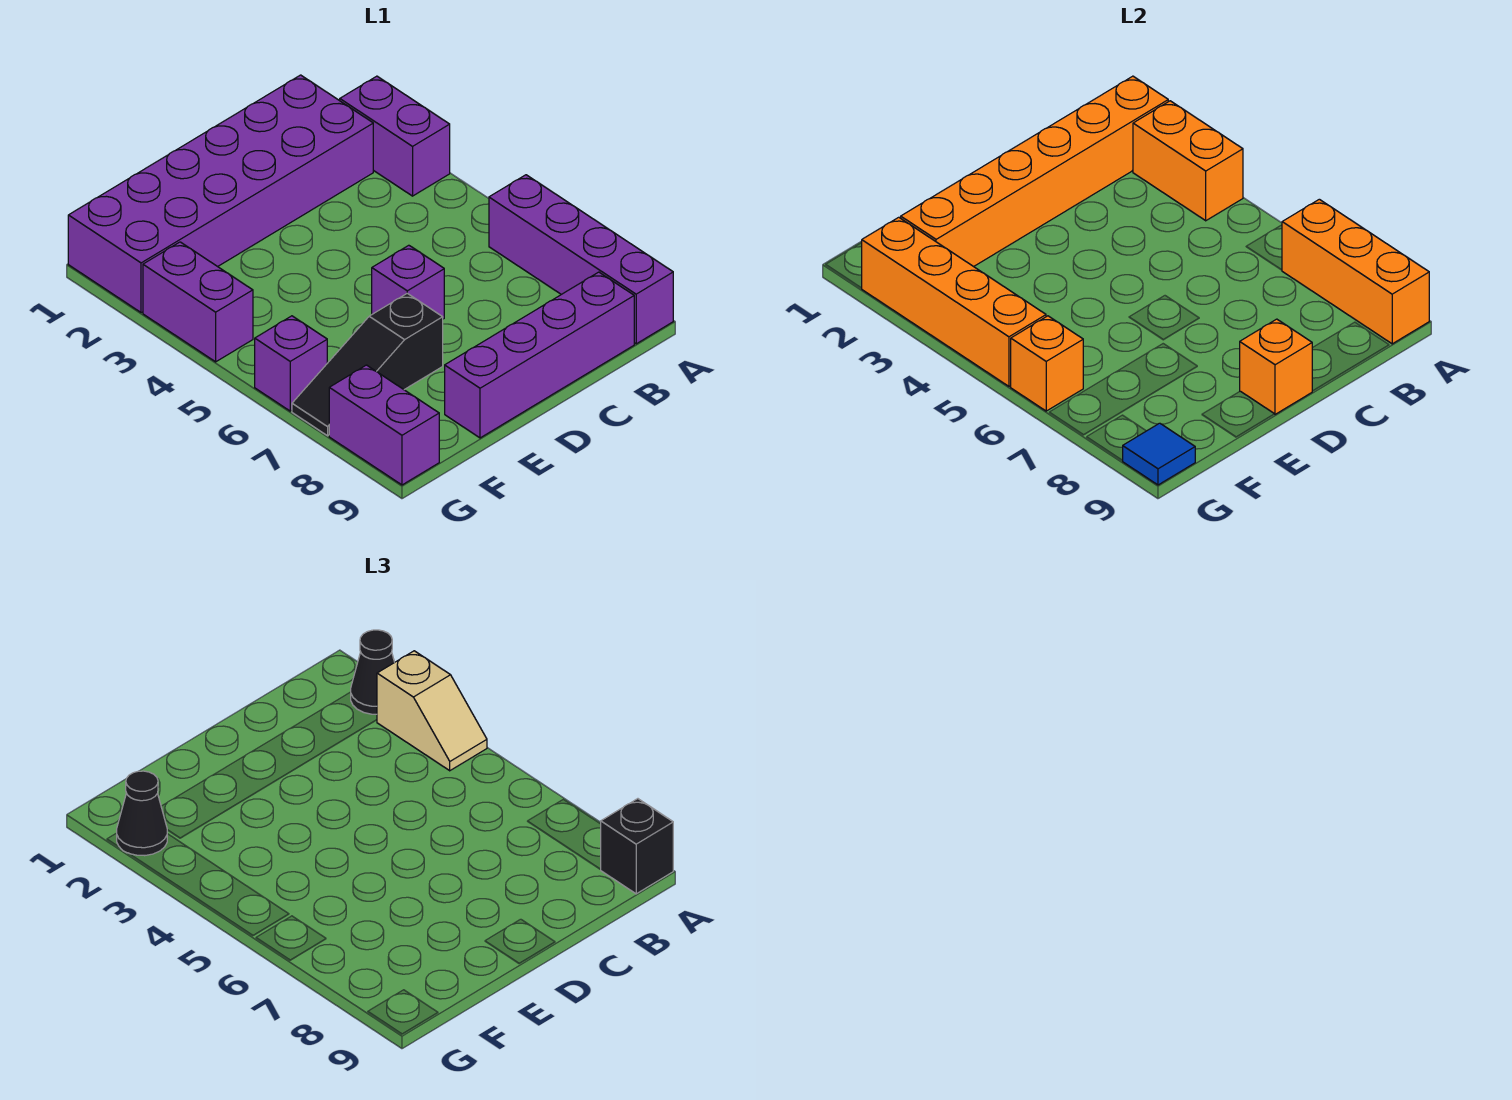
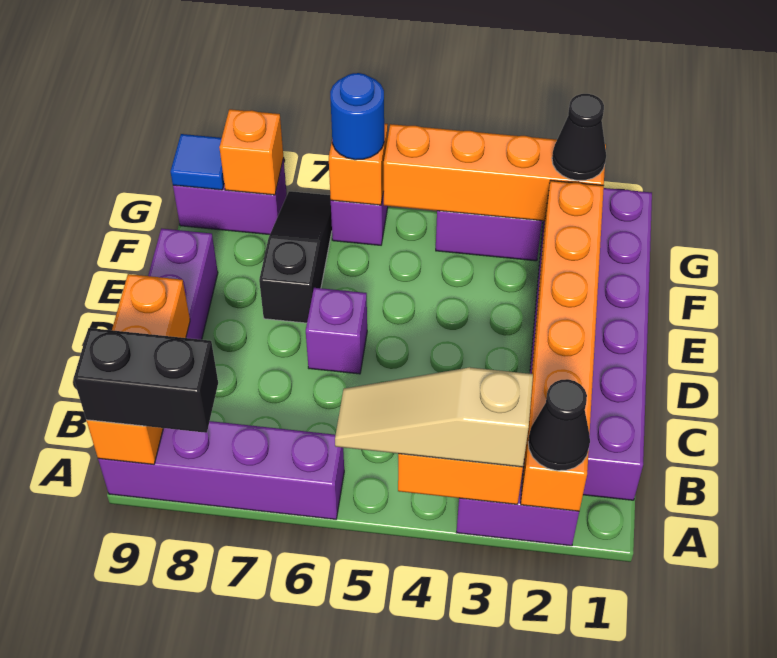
tan 1x2 slope [377,651,487,771] -> tan 1x3 slope [335,367,533,467]
orange 1x3 brick [1282,199,1429,344] -> orange 1x3 brick turned to [86,274,190,464]
black 1x1 brick [600,799,673,894] -> black 1x2 brick [74,328,218,433]
orange 1x1 brick [1240,319,1312,414] -> orange 1x1 brick moved to [219,109,284,195]
none -> blue 1x1 round brick [330,73,384,160]

